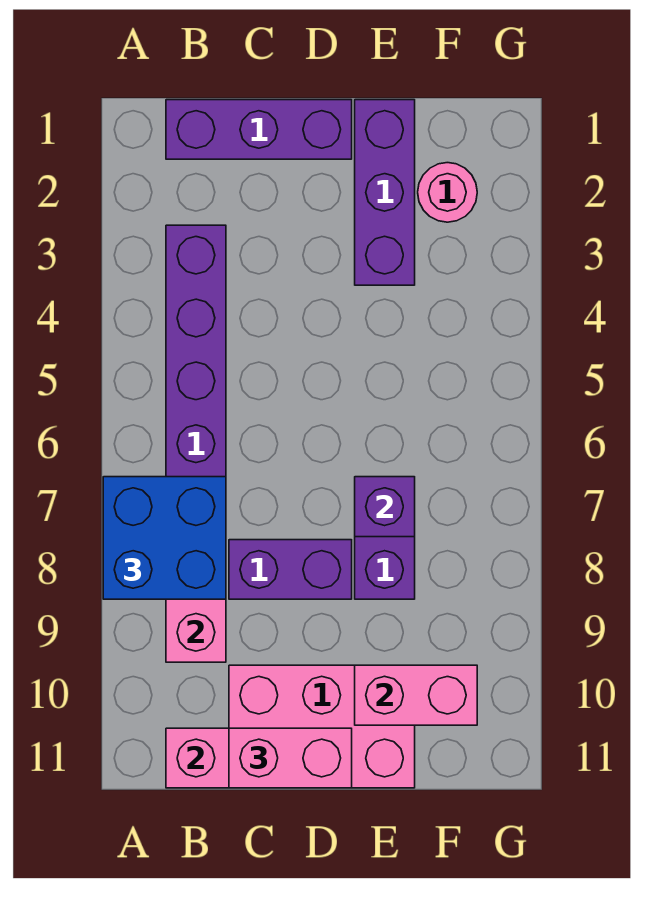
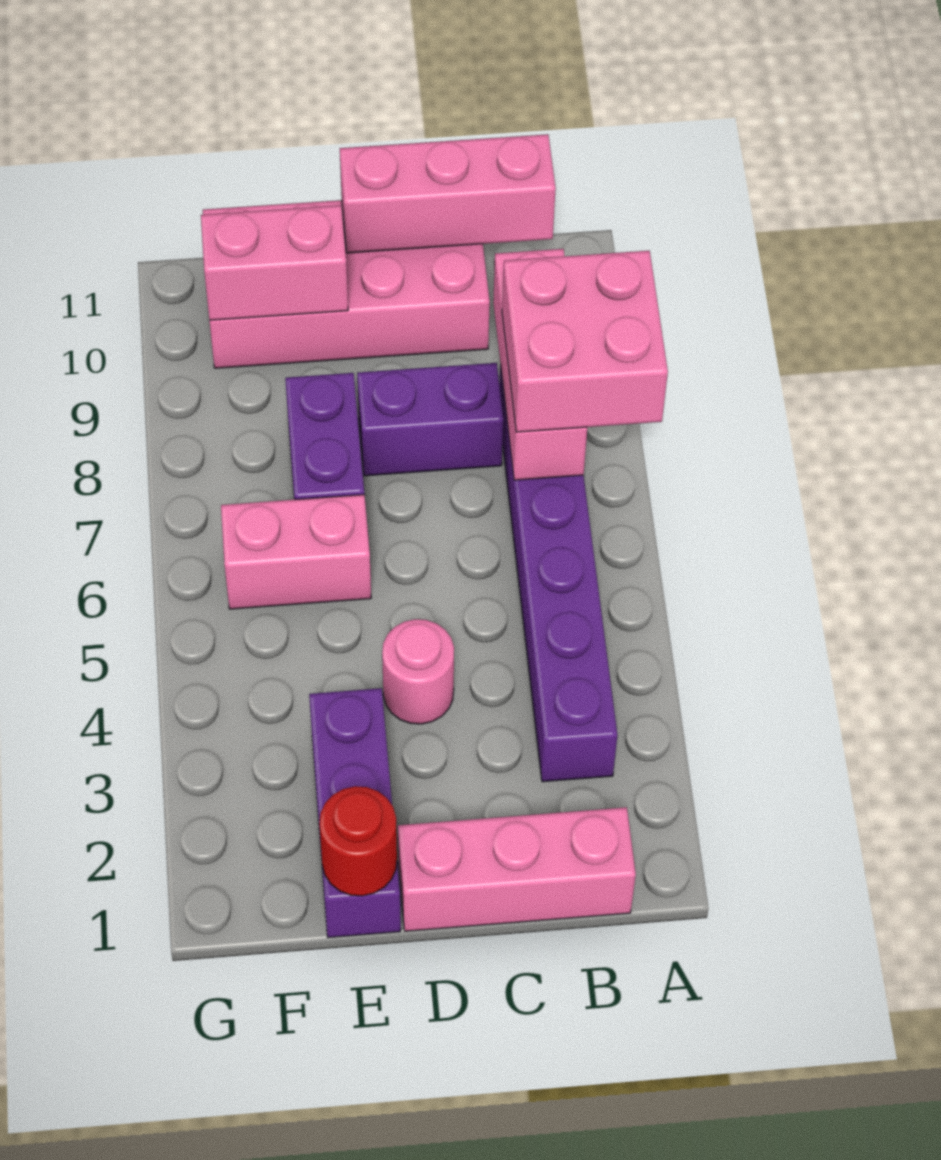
blue 2x2 brick [103,477,226,599] -> pink 2x2 brick [502,251,668,432]
purple 1x3 brick [166,100,352,159] -> pink 1x3 brick [398,807,636,931]
pink 2x3 brick [229,665,415,788] -> pink 2x4 brick [203,200,490,368]
pink 1x2 brick [229,728,352,788] -> pink 1x2 brick moved to [221,495,371,609]
none -> red 1x1 round brick [319,786,397,896]
purple 1x1 brick [355,477,415,537] -> none
pink 1x1 round brick [418,163,477,222] -> pink 1x1 round brick moved to [382,619,454,724]

